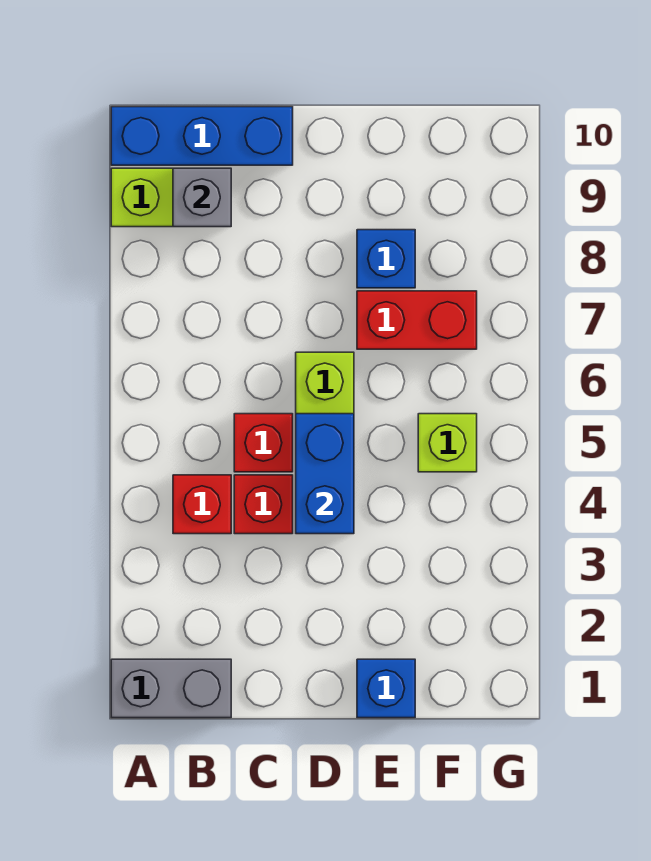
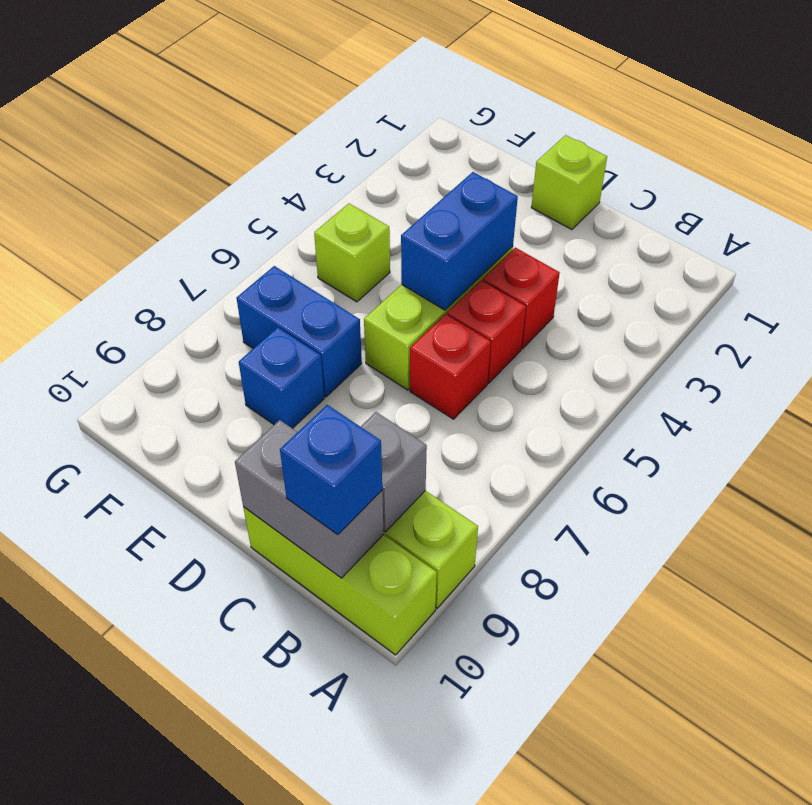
grey 1x2 brick [111,659,231,718] -> grey 1x2 brick moved to [235,420,384,578]
blue 1x3 brick [111,107,293,165] -> lime 1x3 brick [243,507,437,655]
red 1x1 brick [173,475,231,534] -> red 1x1 brick moved to [410,314,491,419]
none -> lime 1x1 brick [531,135,607,230]
blue 1x1 brick [357,659,415,718] -> blue 1x1 brick moved to [280,405,382,535]
red 1x2 brick [357,291,477,349] -> blue 1x2 brick [237,266,362,397]

